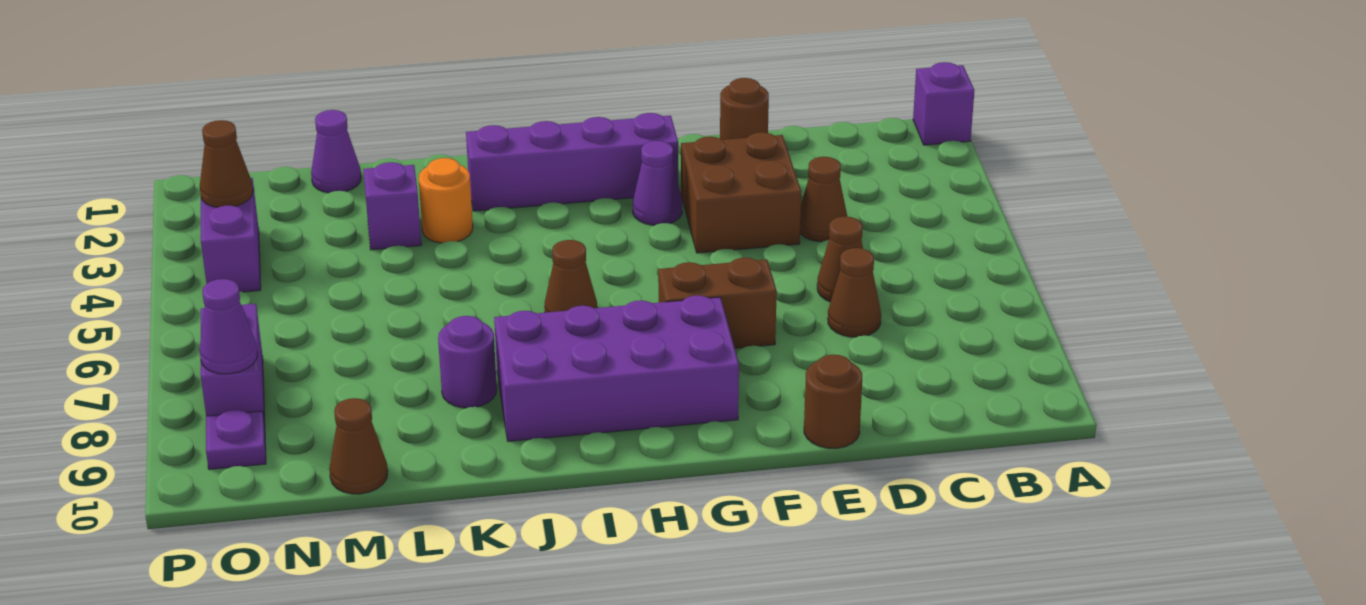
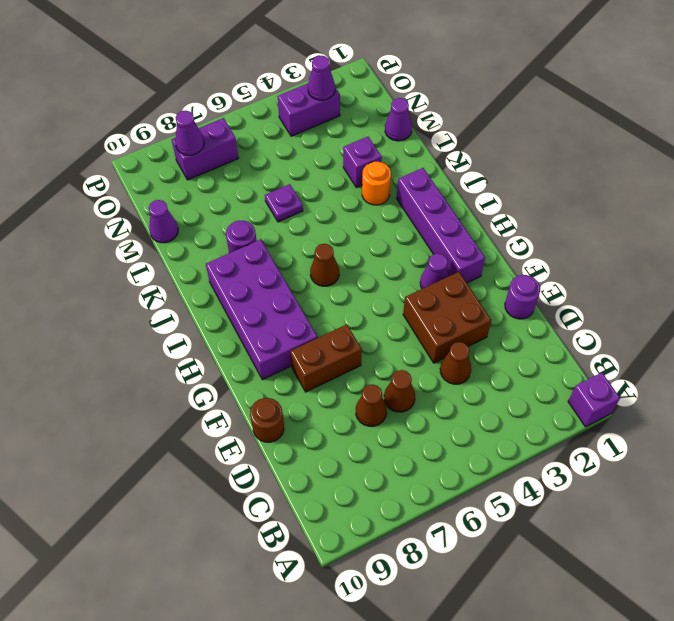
brown 1x1 round brick [720,78,769,140] -> purple 1x1 round brick [505,275,540,319]
brown 1x2 brick [658,258,777,348] -> brown 1x2 brick turned to [290,324,362,392]
brown 1x1 cone [329,398,388,494] -> purple 1x1 cone [149,200,178,243]
brown 1x1 cone [200,120,253,207] -> purple 1x1 cone [308,56,335,100]
purple 1x1 plate [206,410,266,470] -> purple 1x1 plate moved to [265,184,303,222]

